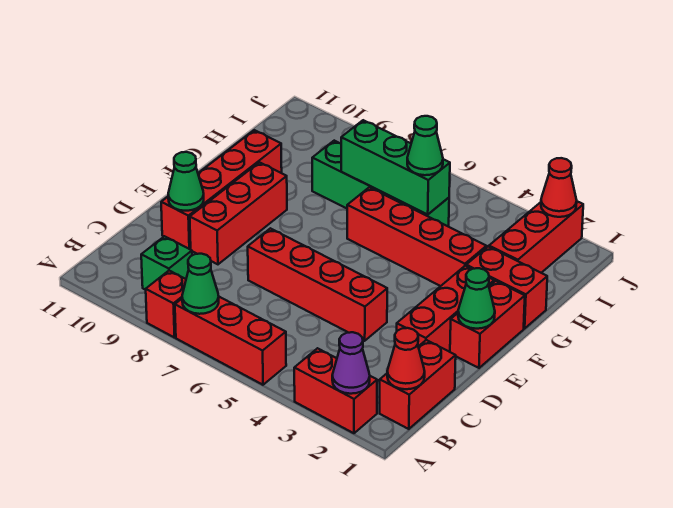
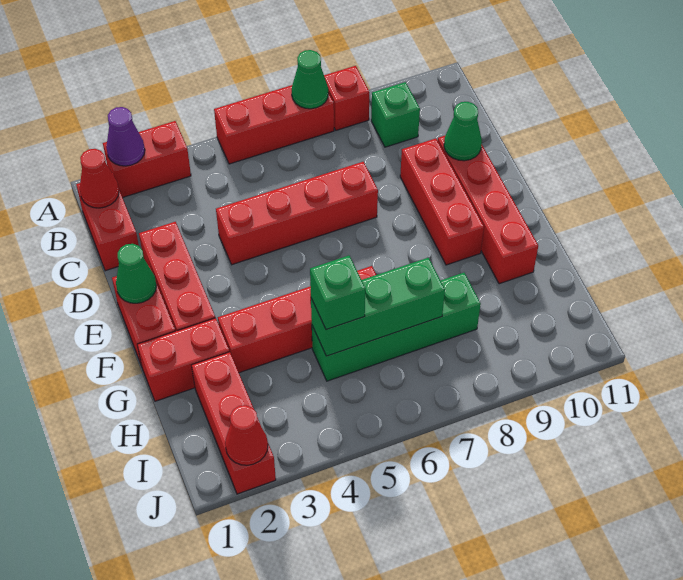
green 1x1 cone [407,116,443,175] -> green 1x1 brick [310,256,365,330]

